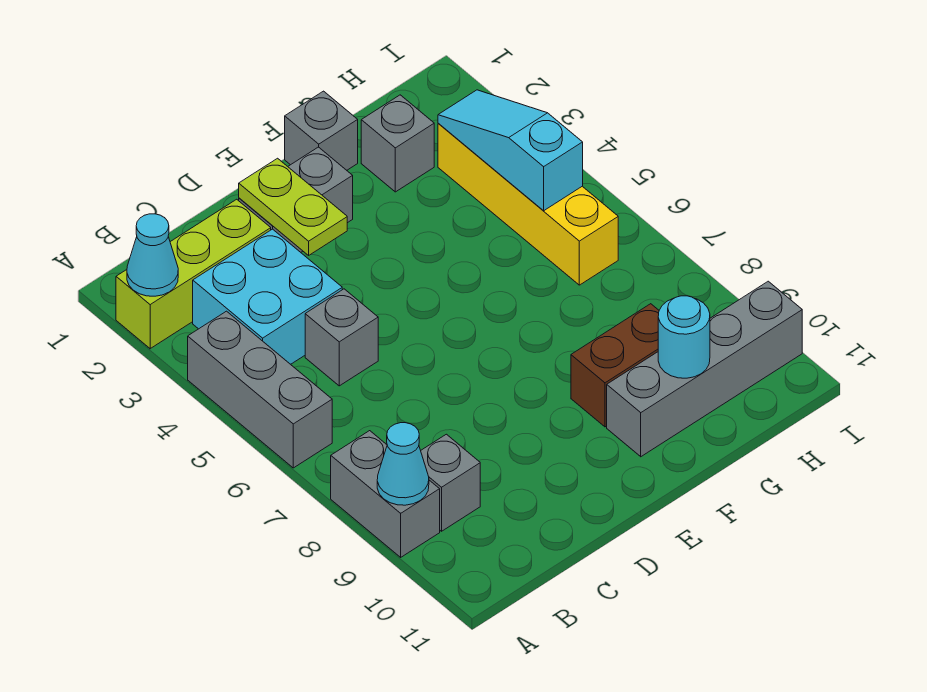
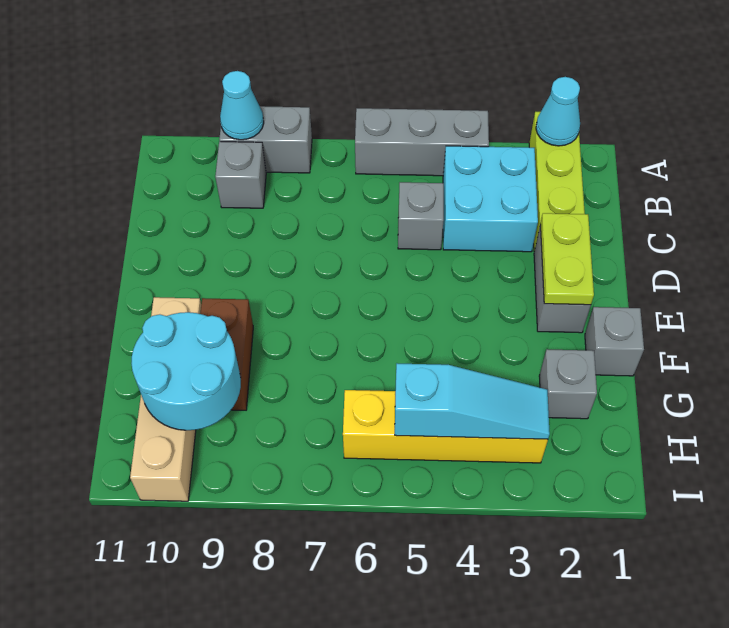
lime 1x2 plate [239,158,347,255] -> lime 1x2 plate turned to [540,213,594,305]
grey 1x4 brick [607,281,802,457] -> tan 1x4 brick [130,297,201,501]
cyan 1x1 round brick [658,296,710,378] -> cyan 2x2 round brick [131,312,241,430]

